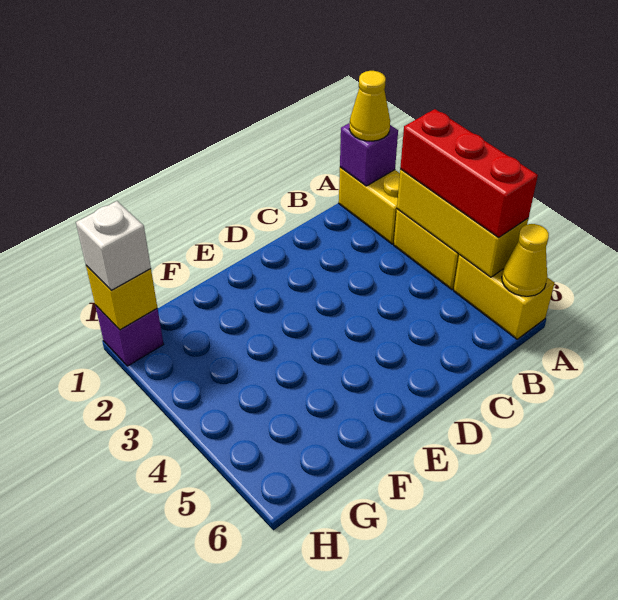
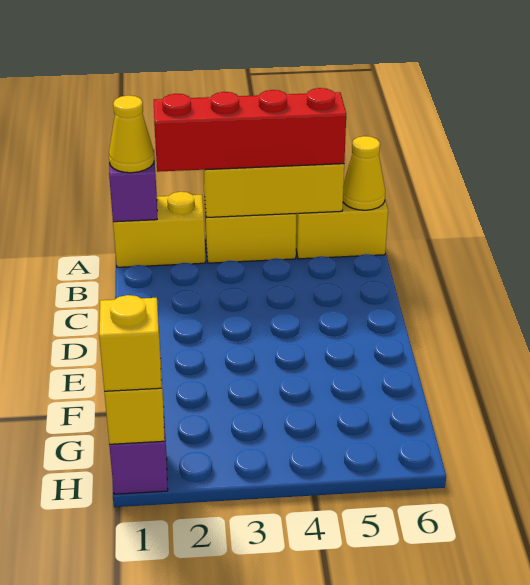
red 1x3 brick [400,109,538,237] -> red 1x4 brick [154,88,346,172]
white 1x1 brick [76,201,151,291] -> yellow 1x1 brick [99,295,161,391]

